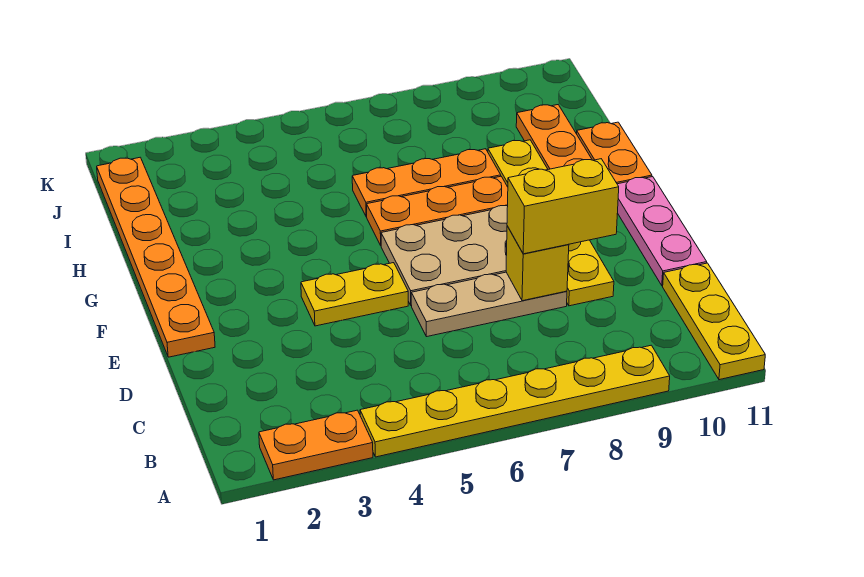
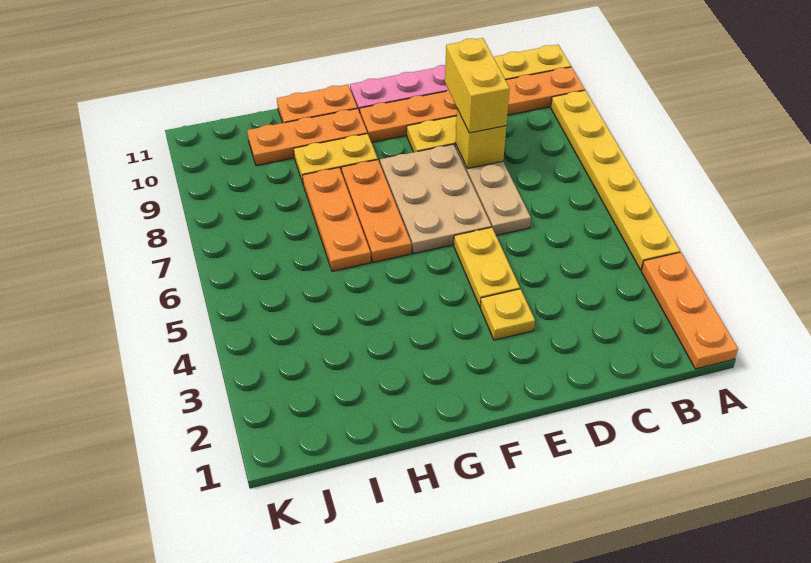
orange 1x2 plate [259,410,373,480] -> orange 1x3 plate [641,252,738,369]
orange 1x6 plate [97,157,215,357] -> orange 1x6 plate moved to [360,67,585,143]
none -> yellow 1x1 plate [480,289,535,340]

